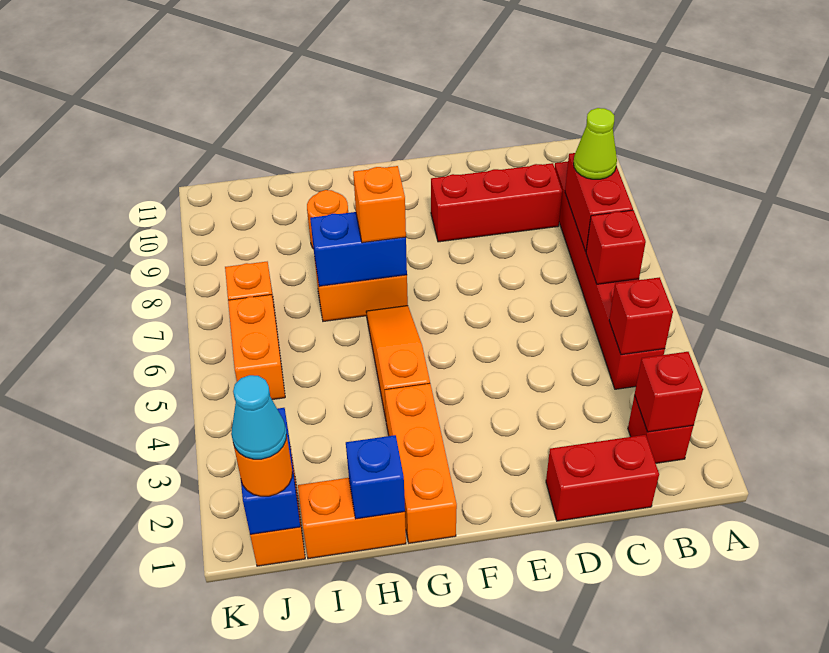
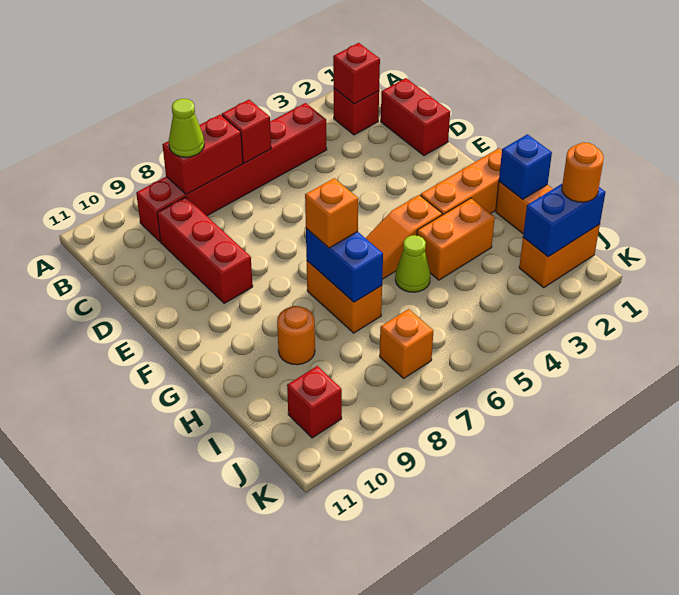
red 1x1 brick [609,277,673,355] -> red 1x1 brick moved to [287,366,342,438]
none -> lime 1x1 cone [395,235,430,292]
cyan 1x1 cone [231,375,287,459] -> none
orange 1x2 brick [228,295,285,400] -> orange 1x2 brick moved to [417,198,495,280]

